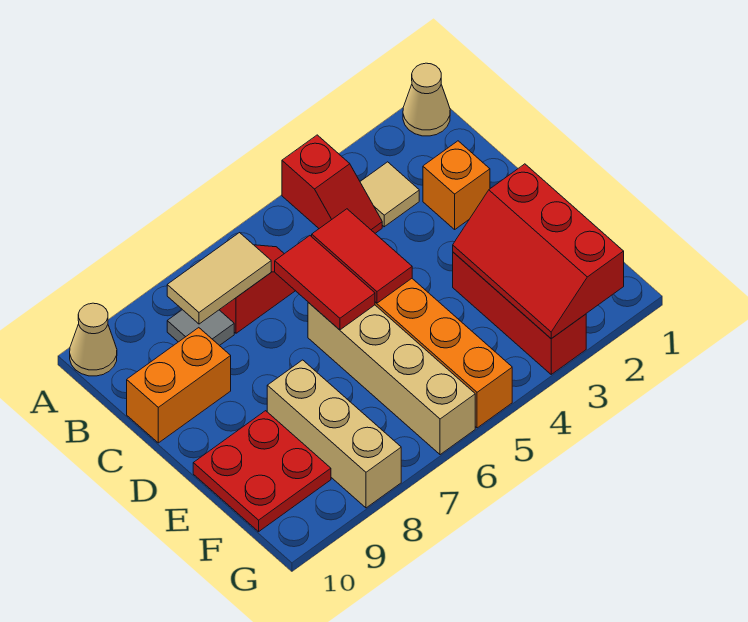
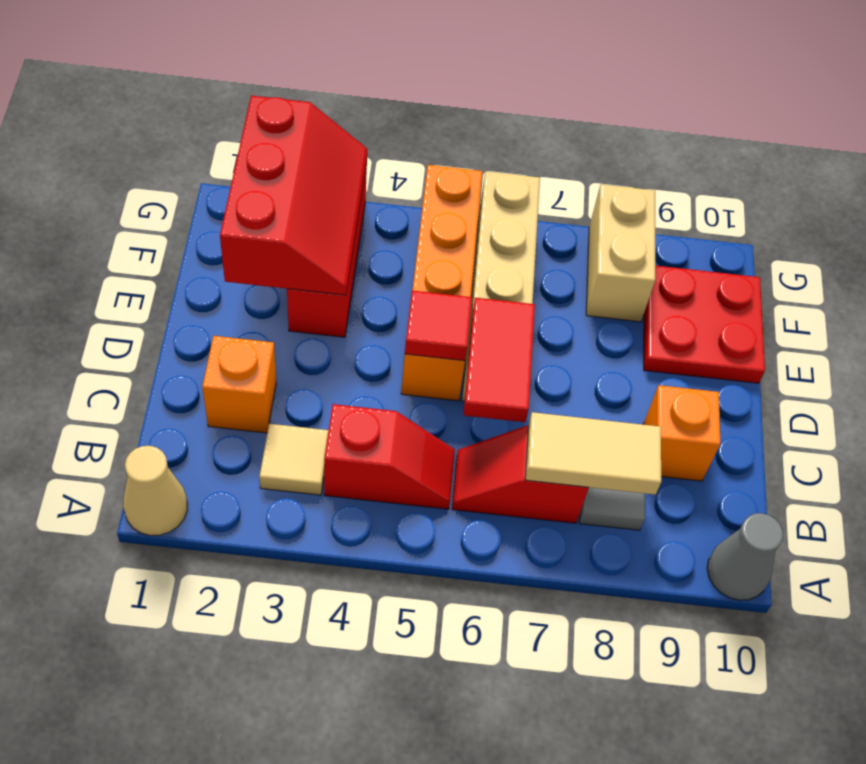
red 1x2 slope [282,135,382,233] -> red 1x2 slope turned to [324,404,455,509]
tan 1x1 cone [70,303,117,376] -> grey 1x1 cone [707,513,783,600]
red 1x2 tile [312,209,412,303] -> red 1x1 tile [405,291,472,361]
orange 1x2 brick [127,328,231,443] -> orange 1x1 brick [643,385,720,481]
tan 1x3 brick [267,360,401,508] -> tan 1x2 brick [586,184,655,322]

